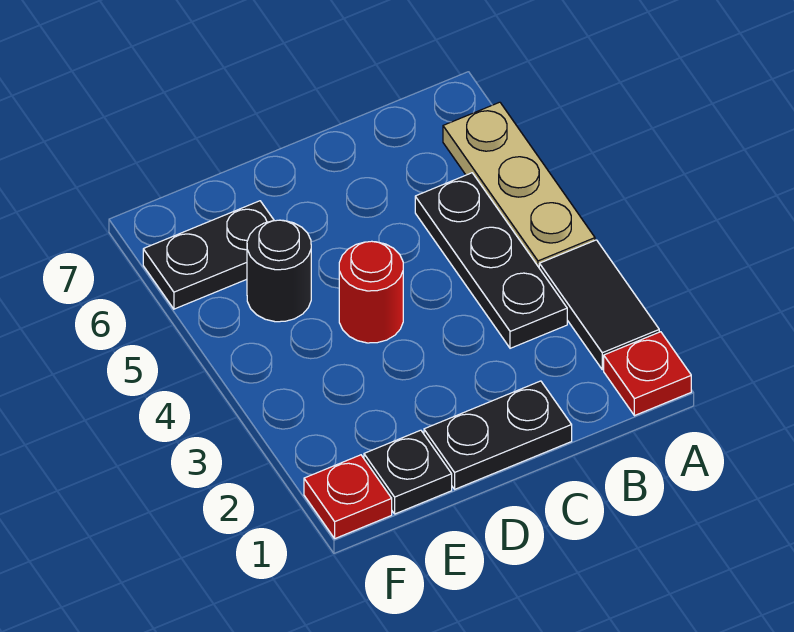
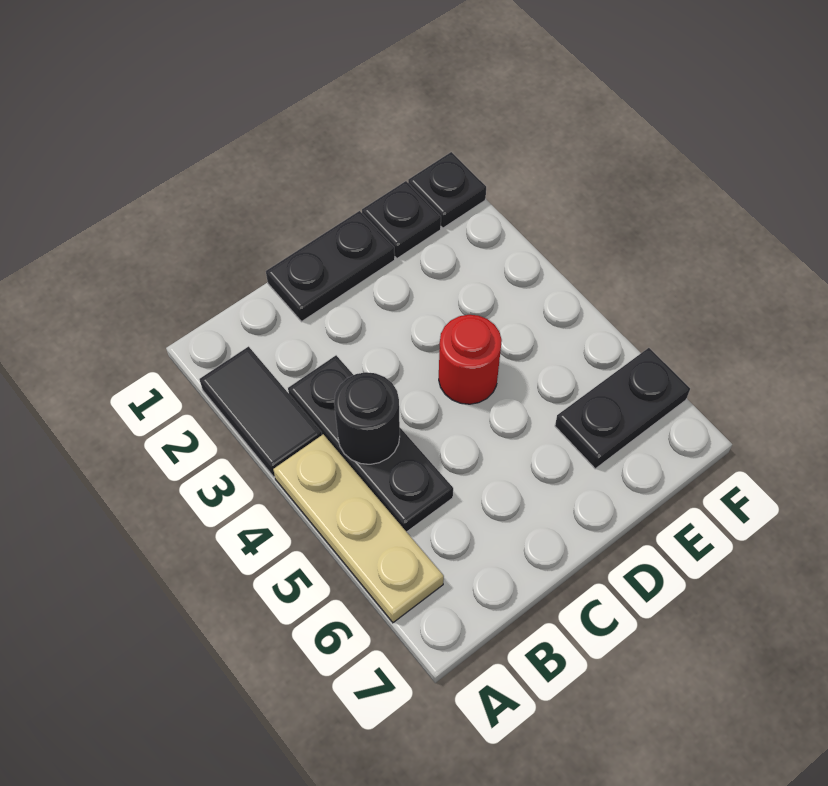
red 1x1 plate [604,332,691,416] -> none
black 1x1 round brick [247,220,311,322] -> black 1x1 round brick moved to [334,372,400,464]
red 1x1 plate [304,455,392,538] -> black 1x1 plate [408,152,486,228]

